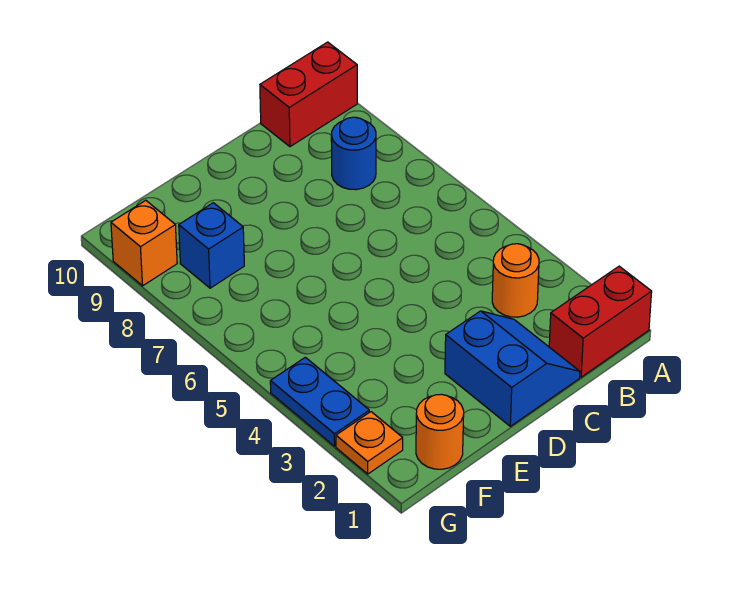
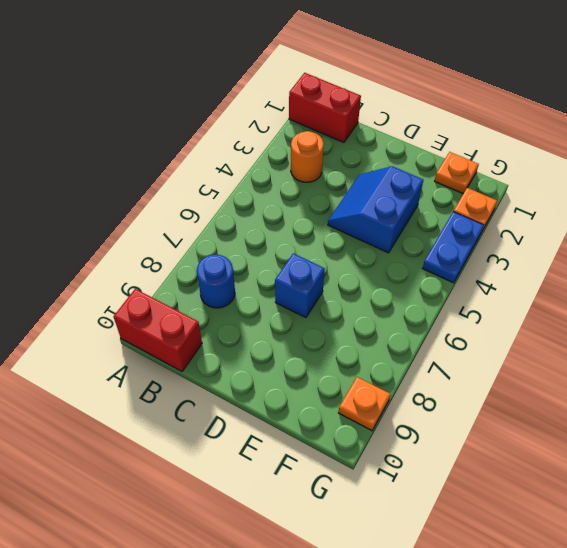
blue 2x2 slope [445,311,580,426] -> blue 2x2 slope moved to [328,166,423,253]
orange 1x1 round brick [416,394,464,469] -> orange 1x1 plate [435,152,479,194]
blue 1x1 brick [179,203,244,288] -> blue 1x1 brick moved to [275,253,325,318]
orange 1x1 brick [111,200,177,286] -> orange 1x1 plate [339,377,391,431]

